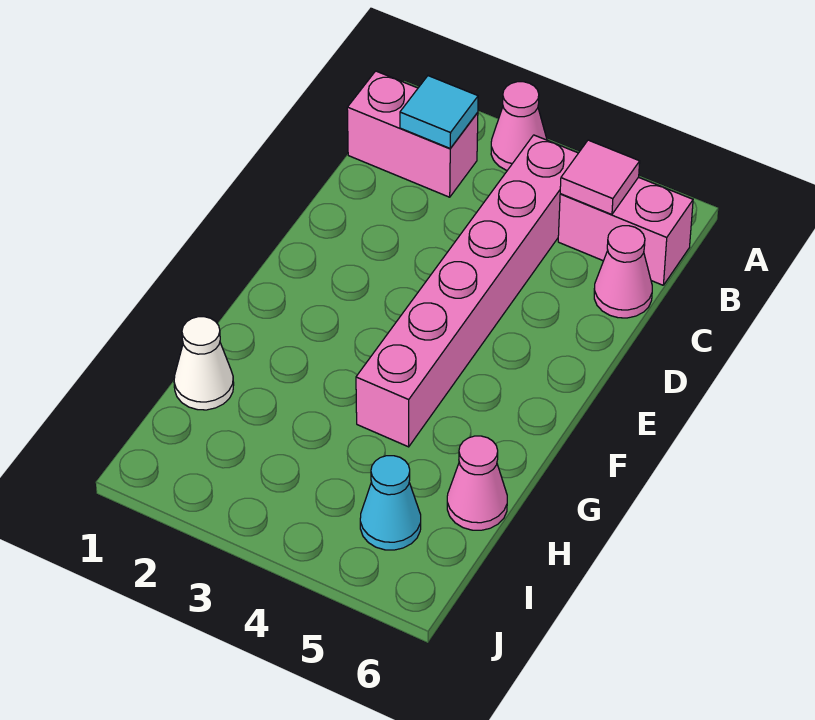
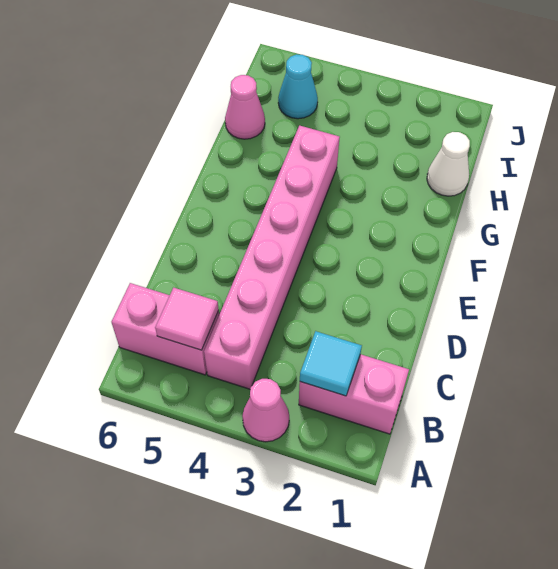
pink 1x1 cone [594,226,652,318] -> none

